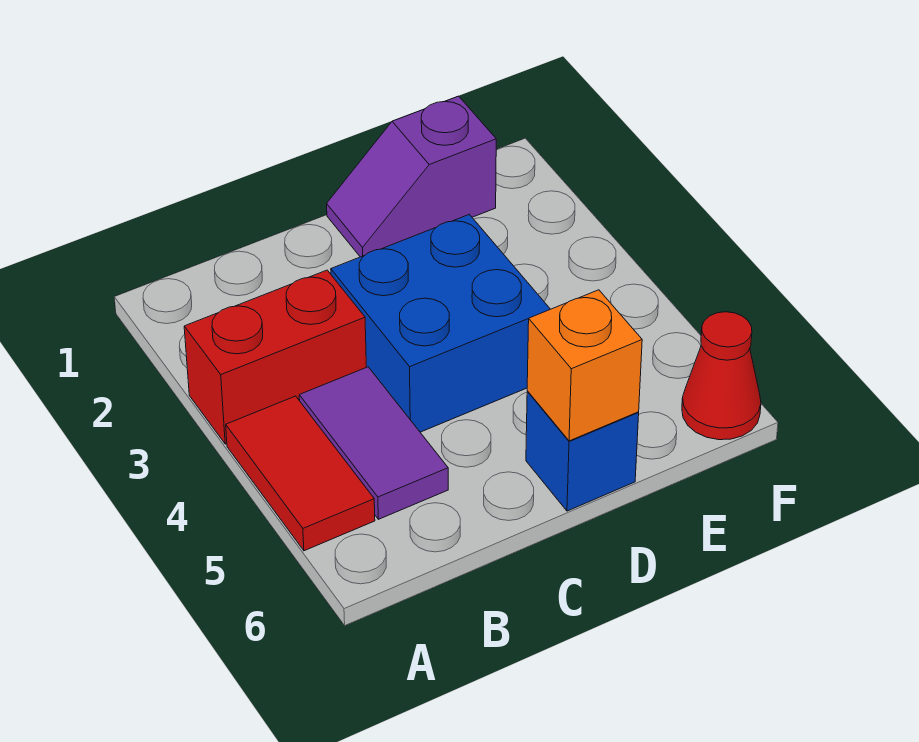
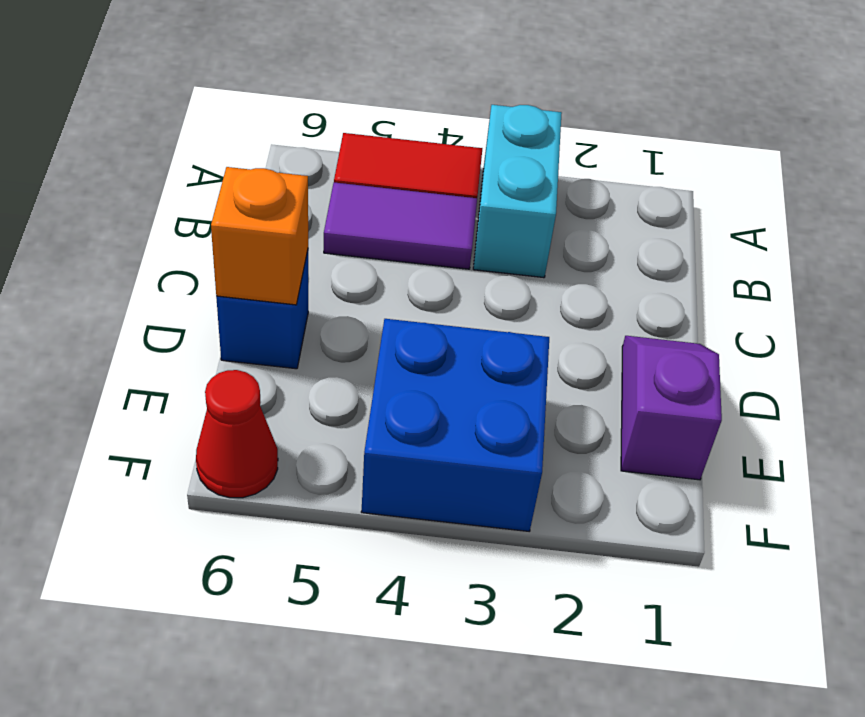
red 1x2 brick [184,270,366,444] -> cyan 1x2 brick [473,105,562,278]
blue 2x2 brick [331,214,550,432] -> blue 2x2 brick moved to [361,319,549,531]

